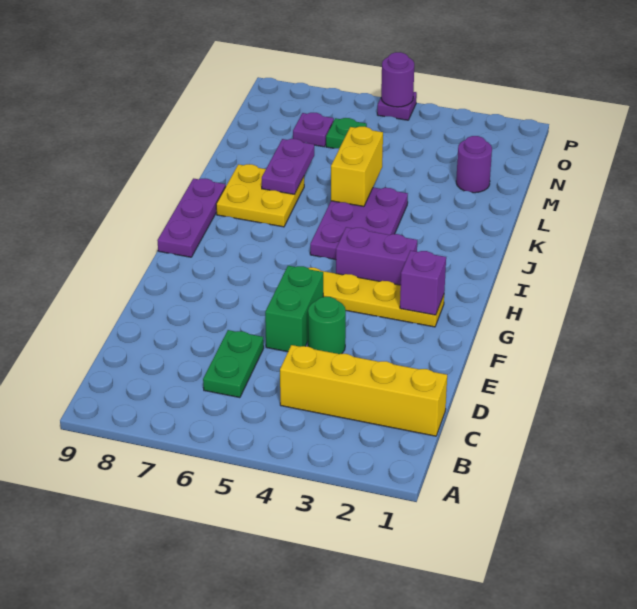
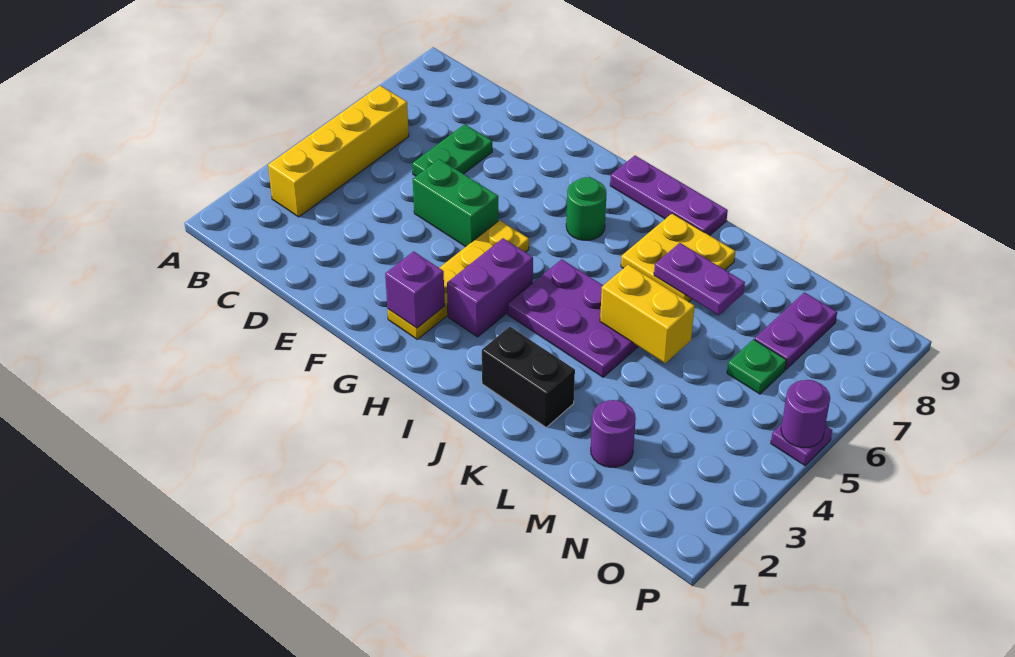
yellow 1x4 brick [280,345,447,436] -> yellow 1x4 brick moved to [268,86,409,217]
green 1x2 plate [203,330,264,398] -> green 1x2 plate turned to [412,124,492,176]
green 1x1 round brick [308,297,346,354] -> green 1x1 round brick moved to [566,177,607,240]
none -> black 1x2 brick [482,327,575,427]
purple 1x1 plate [293,113,334,147] -> purple 1x2 plate [754,292,837,369]

